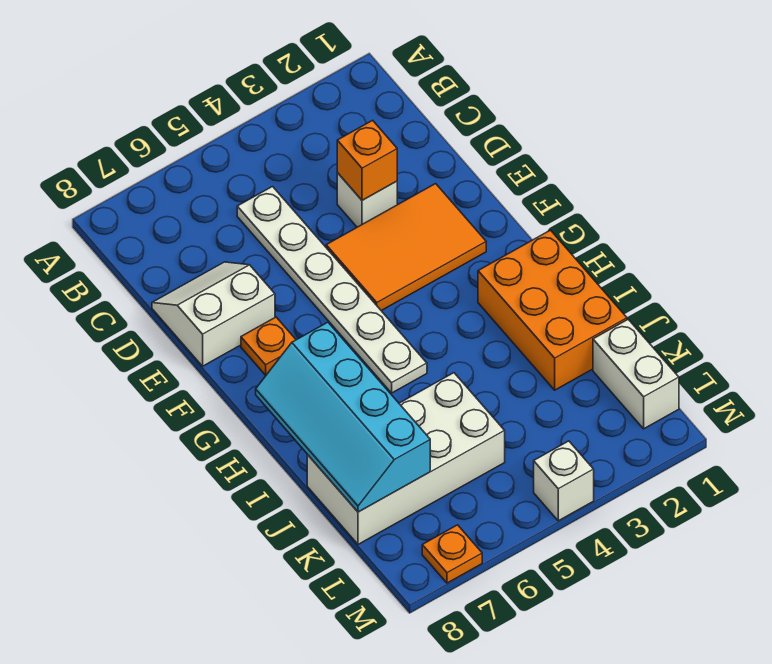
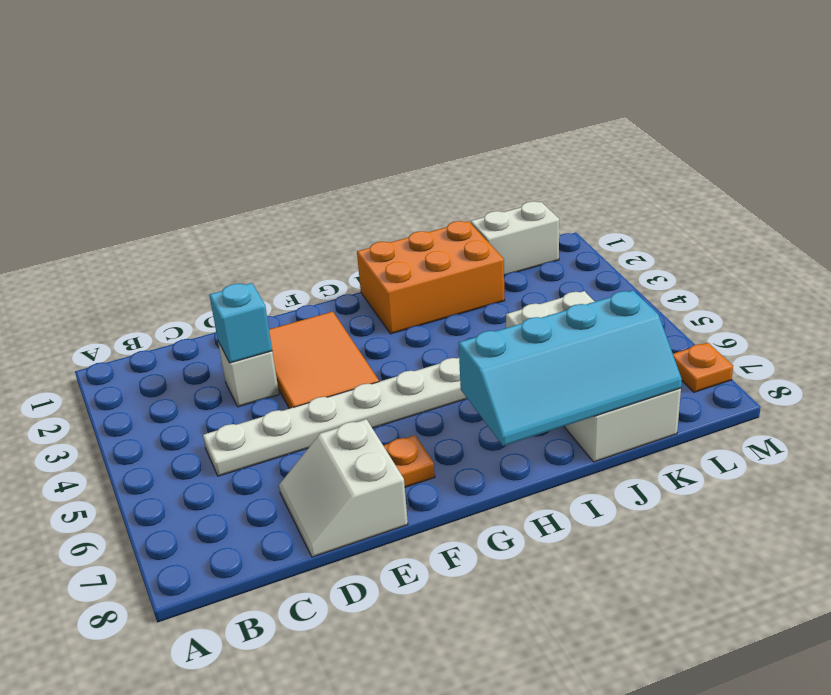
orange 1x1 brick [337,120,397,200] -> cyan 1x1 brick [210,283,272,363]
white 1x1 brick [534,441,594,521] -> none

